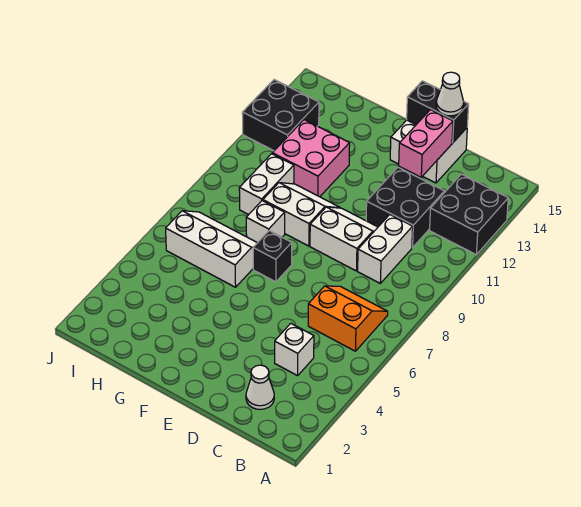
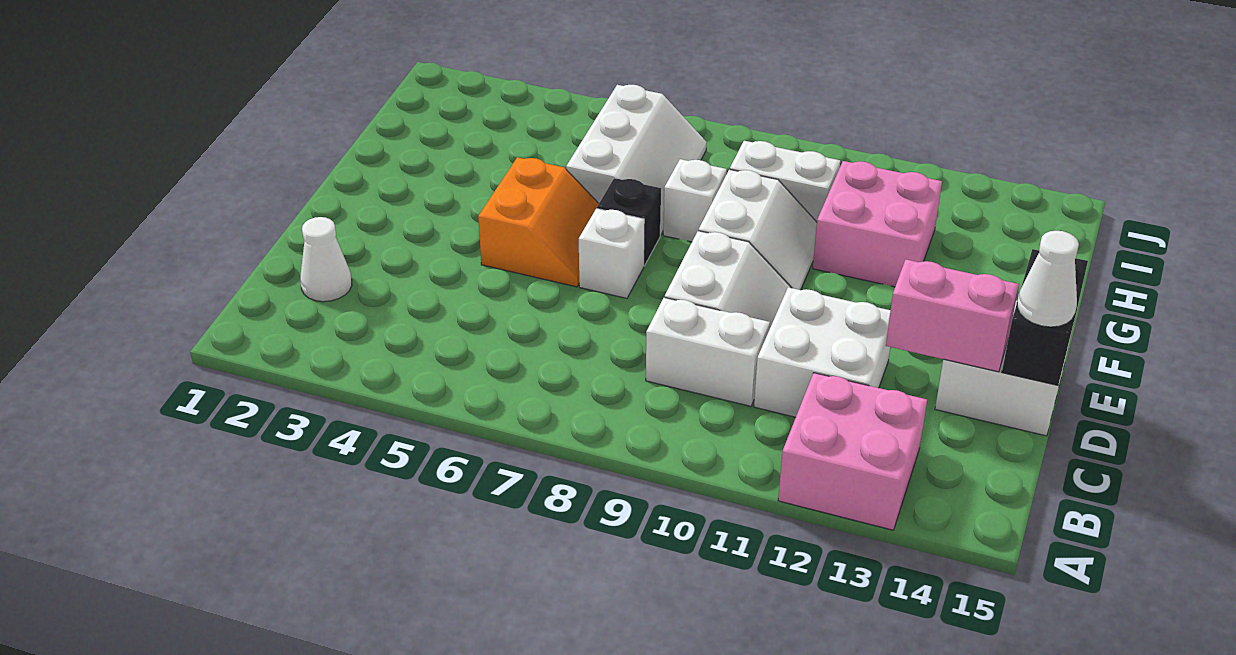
black 2x2 brick [430,174,508,255] -> pink 2x2 brick [778,373,927,530]
orange 2x2 slope [308,286,388,351] -> orange 2x2 slope moved to [478,157,599,287]
white 1x1 brick [275,323,314,376] -> white 1x1 brick moved to [579,209,644,298]
black 2x2 brick [366,167,444,248] -> white 2x2 brick [754,287,891,417]
black 2x2 brick [242,80,319,151] -> none

